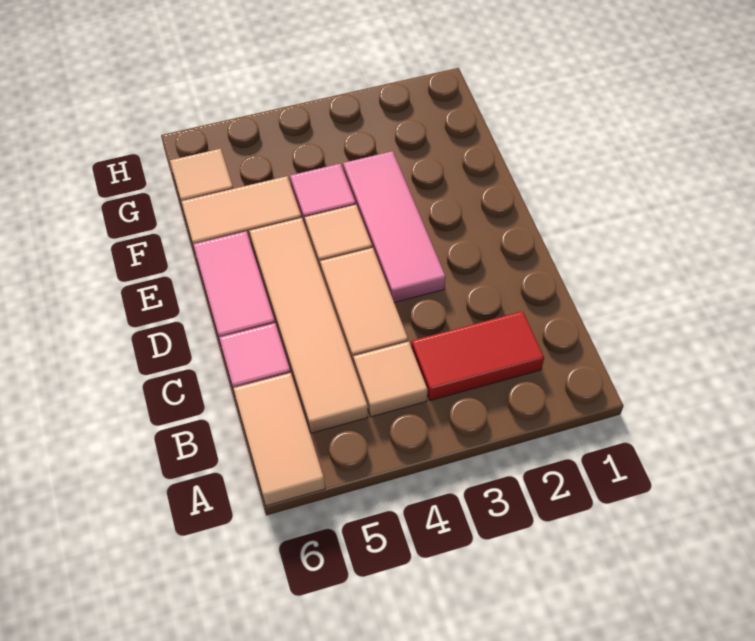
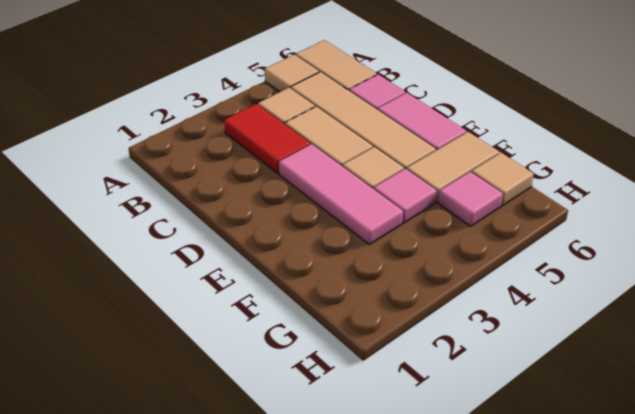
none -> tan 1x1 tile [265,55,319,92]
red 1x2 tile [411,311,544,401] -> red 1x2 tile turned to [224,104,310,174]
none -> pink 1x1 tile [438,172,503,226]

